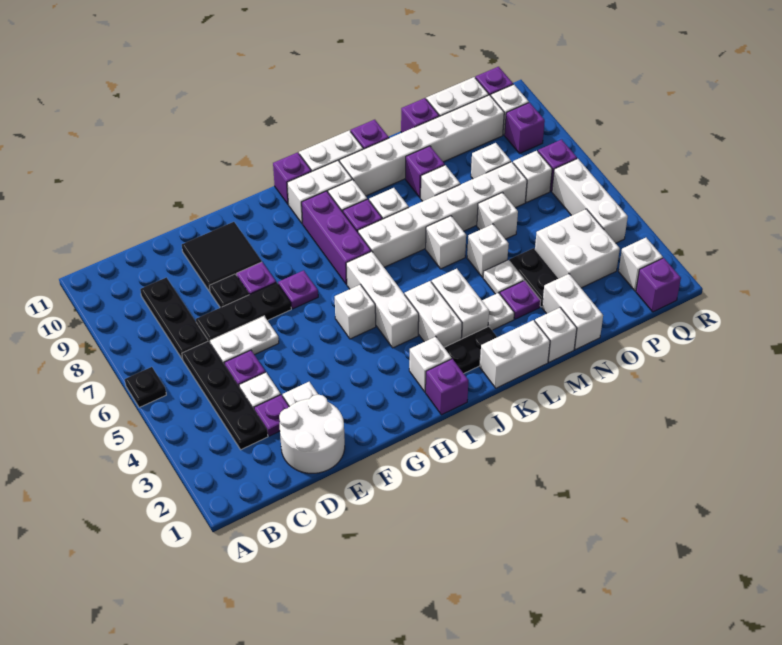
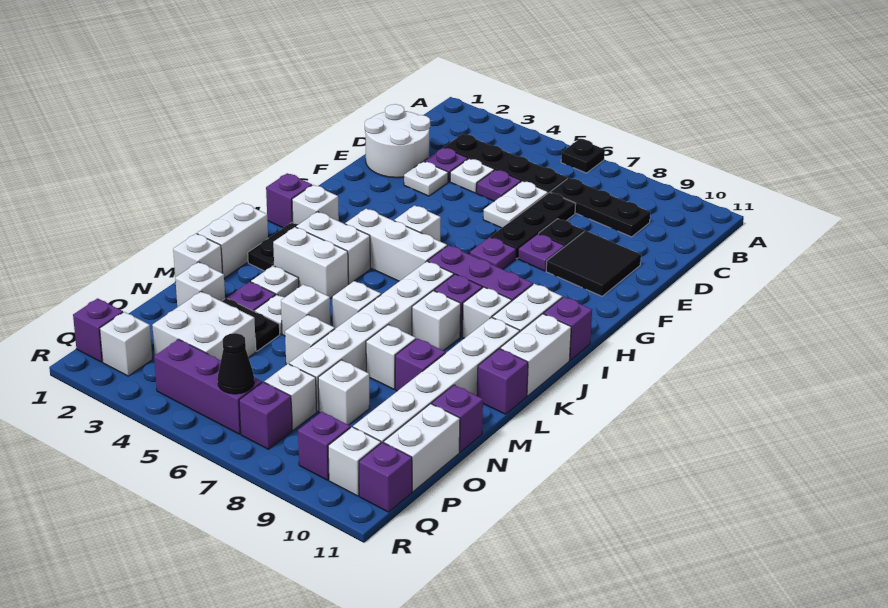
white 1x2 brick [542,274,603,350] -> white 1x1 brick [175,262,225,307]
white 1x3 brick [552,159,628,243] -> purple 1x3 brick [154,339,262,434]
none -> black 1x1 cone [218,333,254,394]

